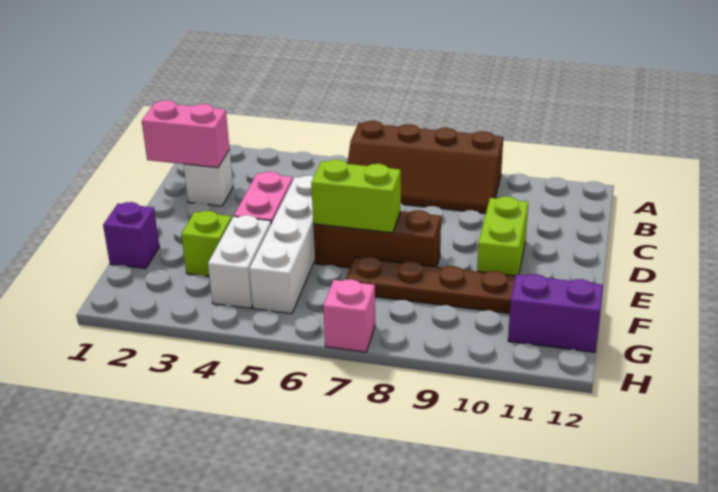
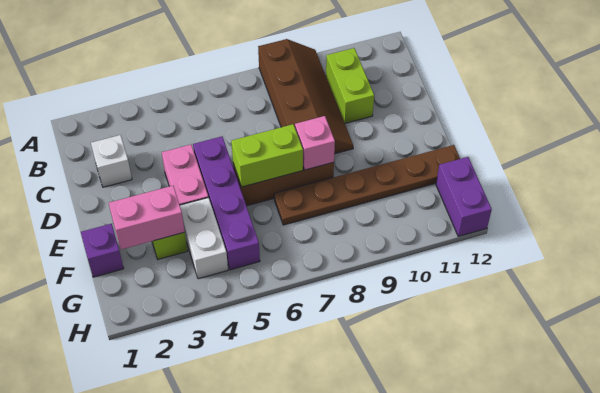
brown 2x4 slope [347,121,503,213] -> brown 2x4 slope turned to [258,39,353,154]
pink 1x2 brick [142,100,230,168] -> pink 1x2 brick moved to [109,186,185,249]
white 1x4 brick [249,176,315,314] -> purple 1x4 brick [193,136,260,270]
lime 1x2 brick [477,197,528,276] -> lime 1x2 brick moved to [326,48,374,123]
purple 1x2 brick [508,274,603,352] -> purple 1x2 brick turned to [436,157,492,236]
pink 1x1 brick [323,279,375,352] -> pink 1x1 brick moved to [295,116,335,170]

